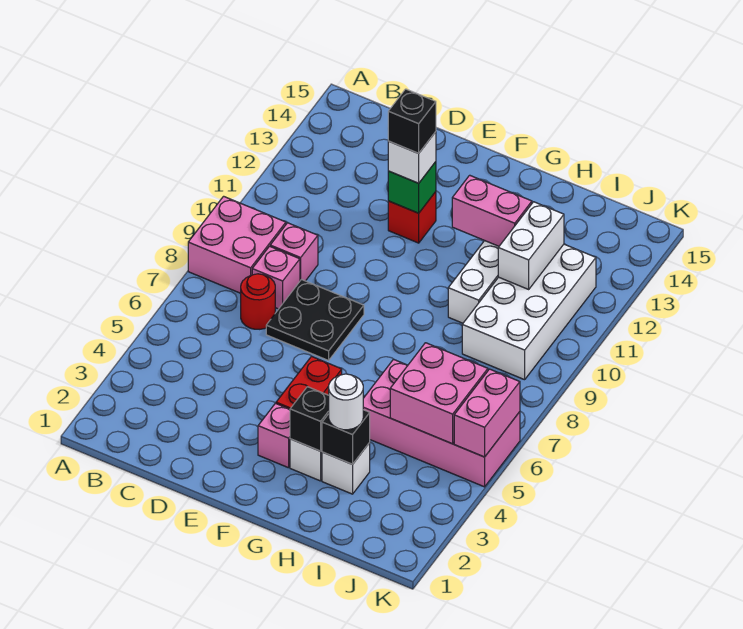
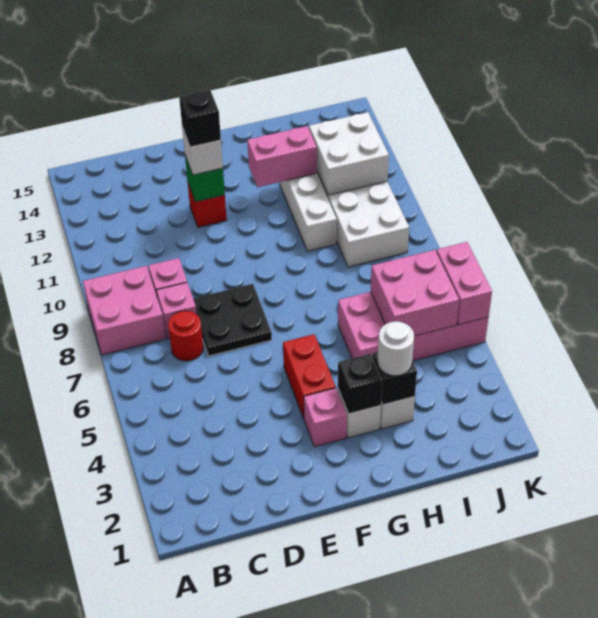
white 1x2 brick [498,202,564,289] -> white 2x2 brick [309,112,389,195]

